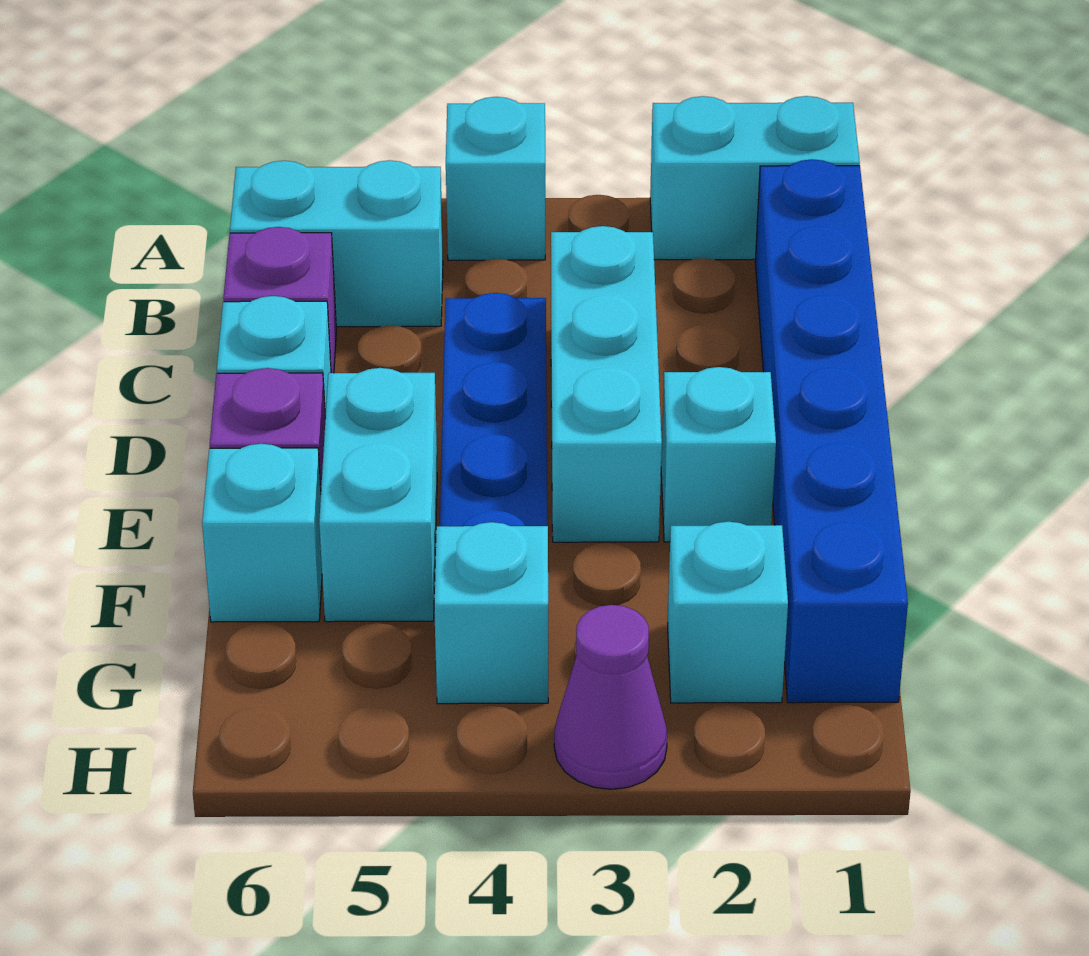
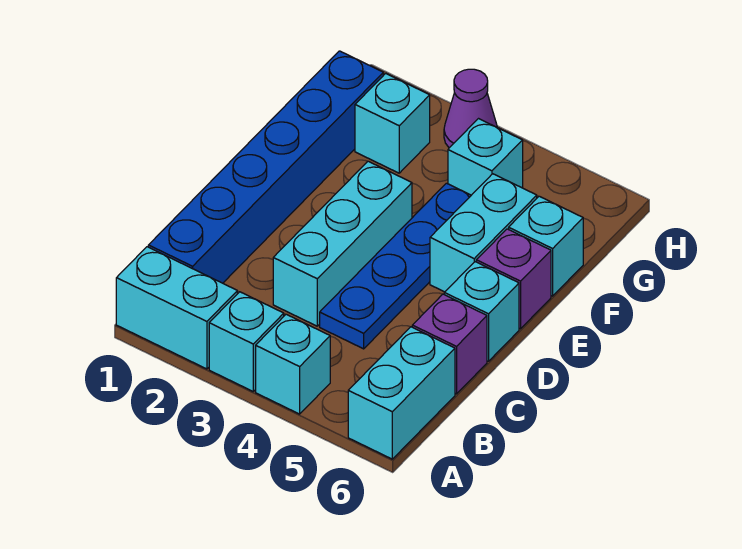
cyan 1x2 brick [230,160,443,327] -> cyan 1x2 brick turned to [348,327,455,459]
cyan 1x1 brick [661,367,776,542] -> cyan 1x1 brick moved to [209,292,284,391]

